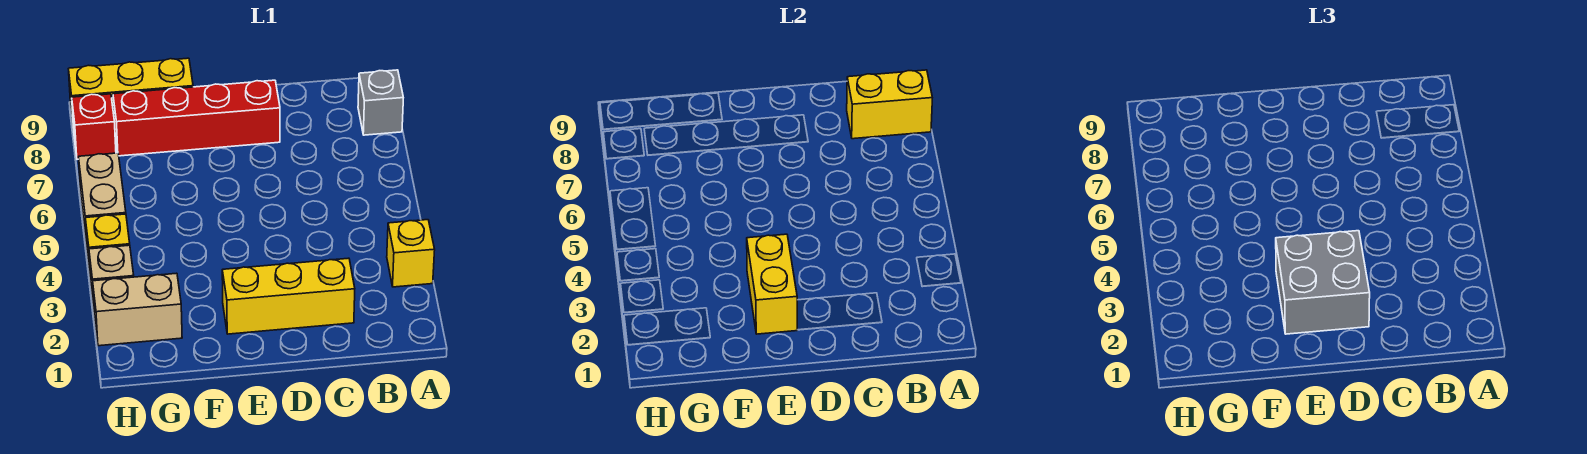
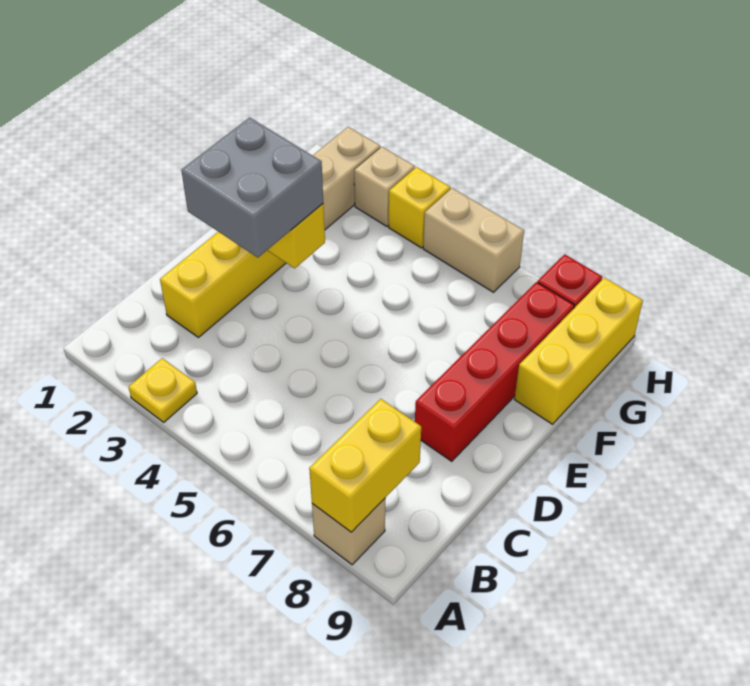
yellow 1x1 brick [387,220,435,287] -> yellow 1x1 plate [128,358,197,422]
grey 1x1 brick [358,70,403,135] -> tan 1x1 brick [312,499,385,565]

